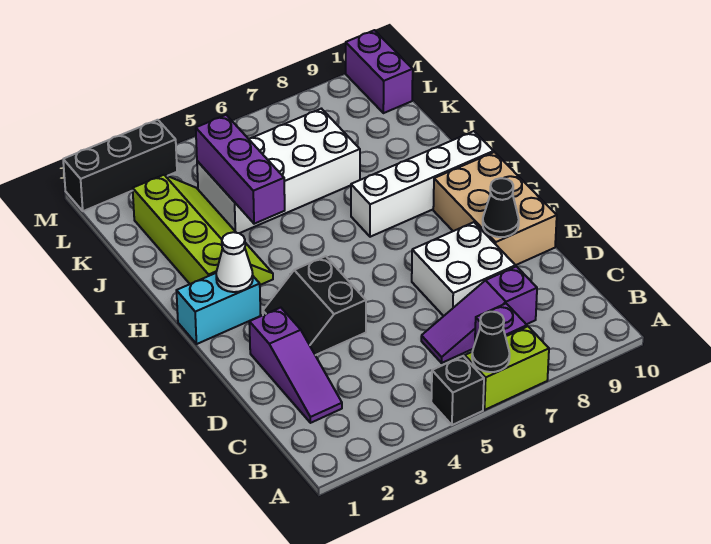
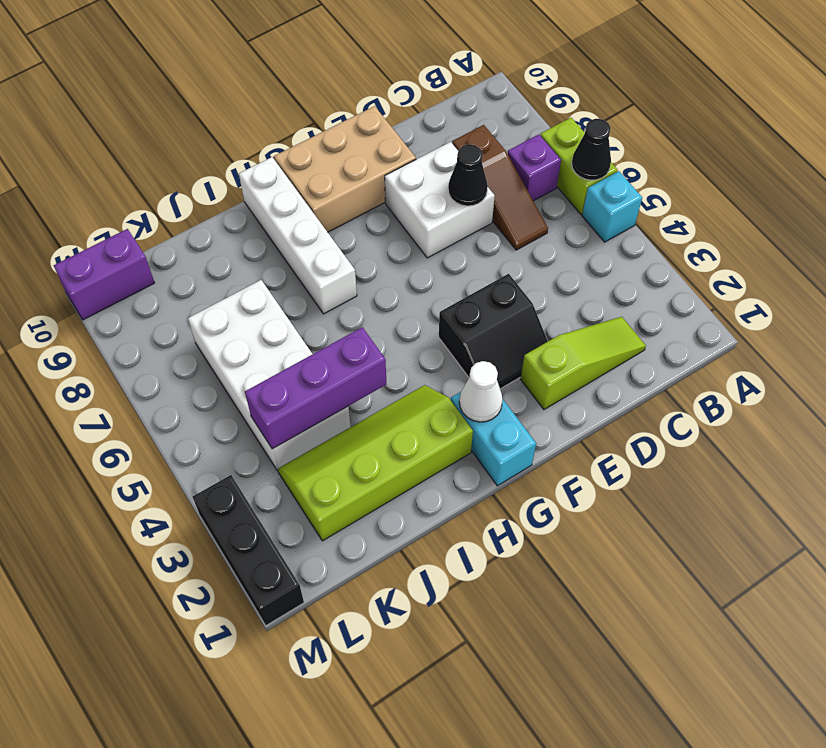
black 1x1 brick [431,356,484,425] -> cyan 1x1 brick [582,171,642,242]
purple 1x3 slope [249,308,342,423] -> lime 1x3 slope [521,317,646,409]
purple 1x3 slope [421,266,537,363] -> brown 1x3 slope [452,125,548,250]
black 1x1 cone [483,178,519,237] -> black 1x1 cone moved to [448,144,488,206]

